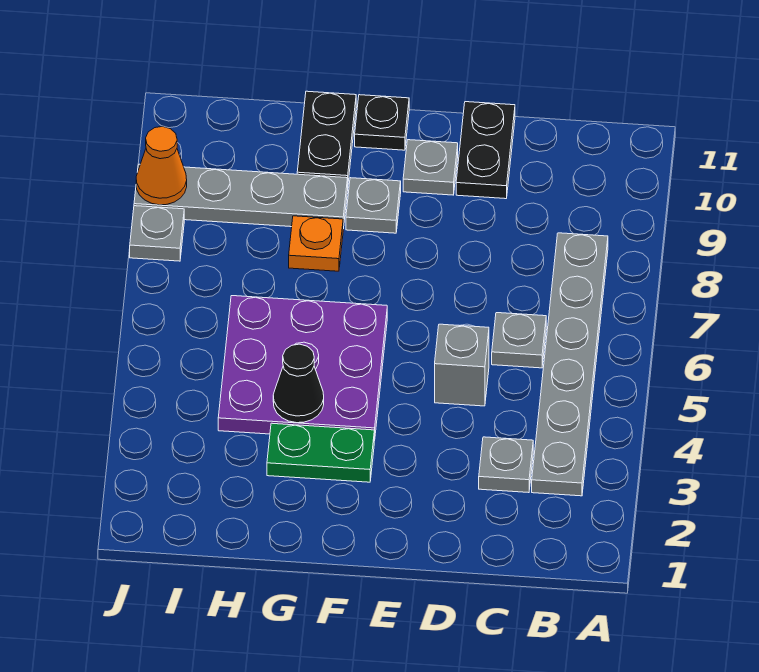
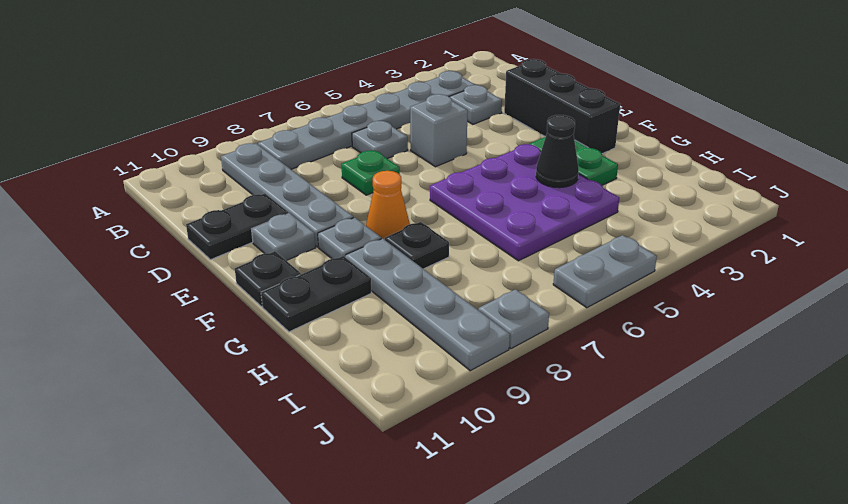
none -> grey 1x4 plate [221,143,354,247]
none -> black 1x3 brick [504,59,620,154]
none -> green 1x1 plate [341,151,400,195]
orange 1x1 plate [289,216,343,271] -> black 1x1 plate [385,222,449,269]
none -> grey 1x2 plate [553,235,657,308]
orange 1x1 cone [136,127,187,205] -> orange 1x1 cone moved to [366,171,410,240]

